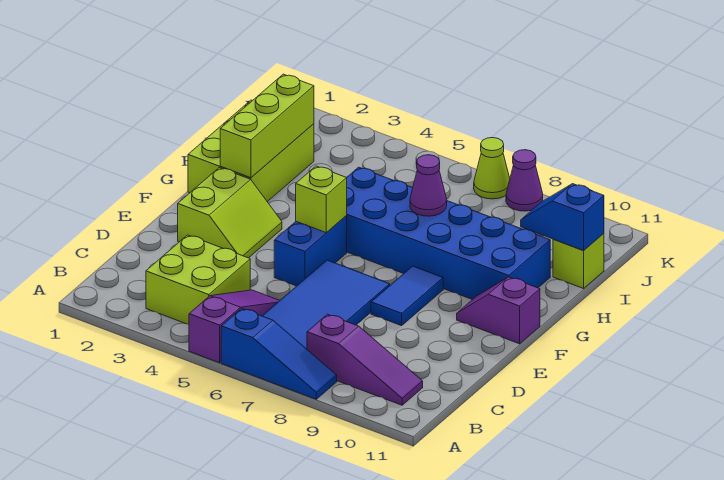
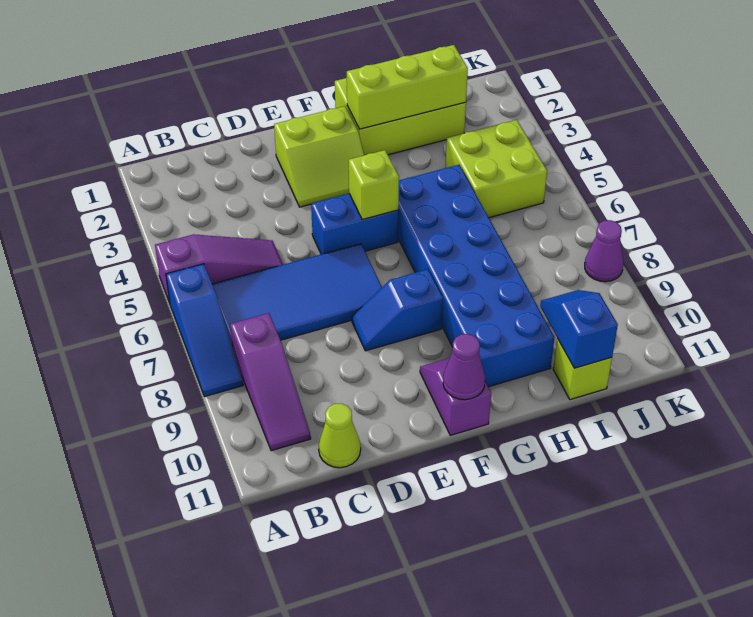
lime 2x2 brick [146,235,250,324] -> lime 2x2 brick moved to [445,120,547,218]
blue 1x2 tile [371,266,443,326] -> blue 1x2 slope [352,269,443,351]
purple 1x1 cone [410,155,447,216] -> purple 1x1 cone moved to [443,334,485,400]
lime 1x1 cone [474,138,510,199] -> lime 1x1 cone moved to [319,403,361,468]

